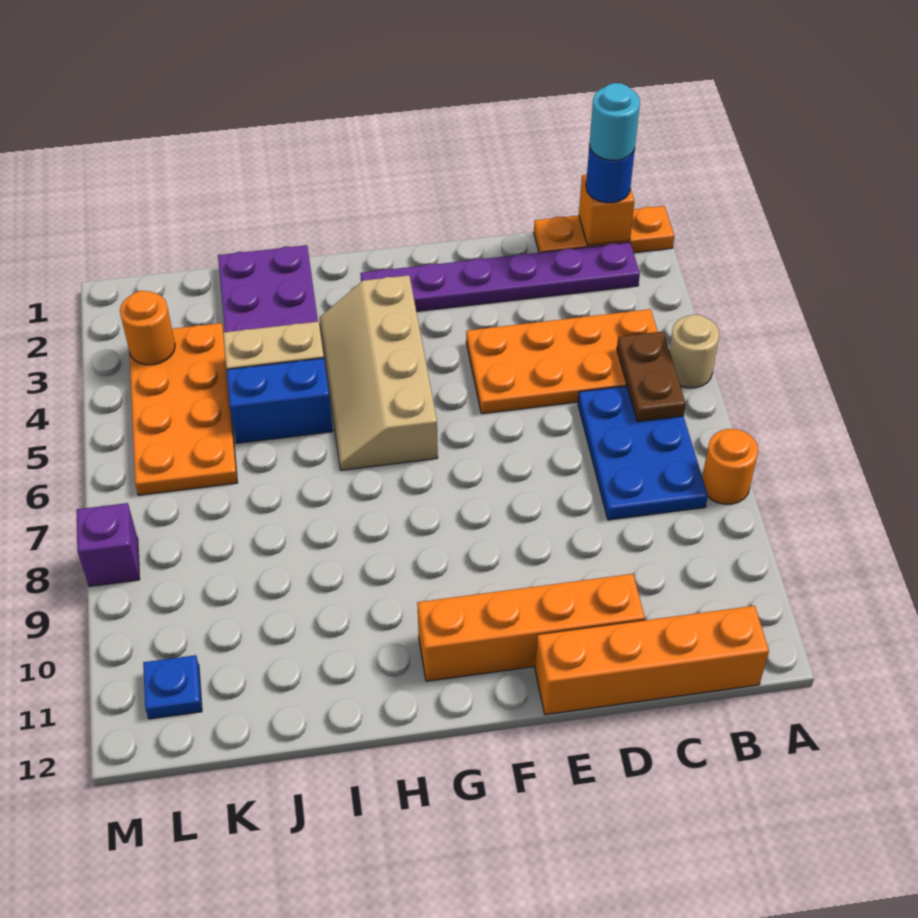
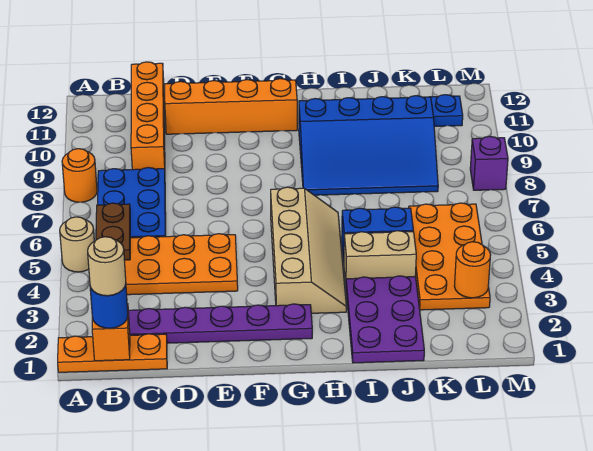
cyan 1x1 round brick [590,83,640,160] -> tan 1x1 round brick [88,237,126,296]
orange 1x4 brick [535,606,769,715] -> orange 1x4 brick turned to [131,62,165,170]
none -> blue 3x4 slope [299,96,438,195]

